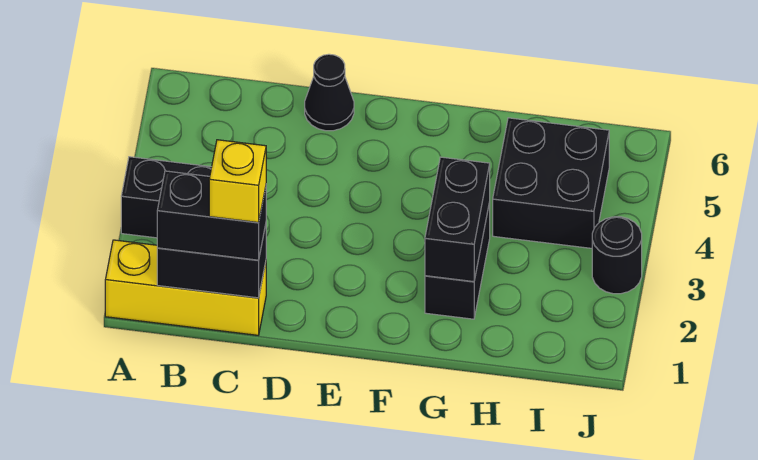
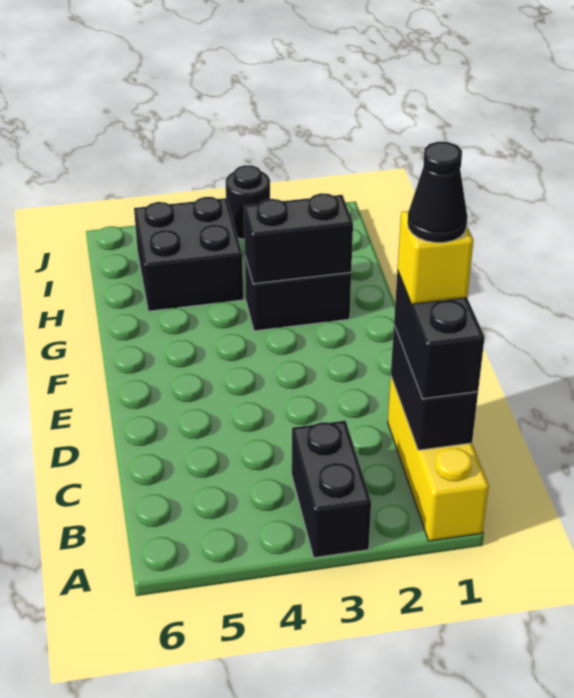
black 1x1 cone [305,54,354,131] -> black 1x1 cone moved to [408,142,467,243]

